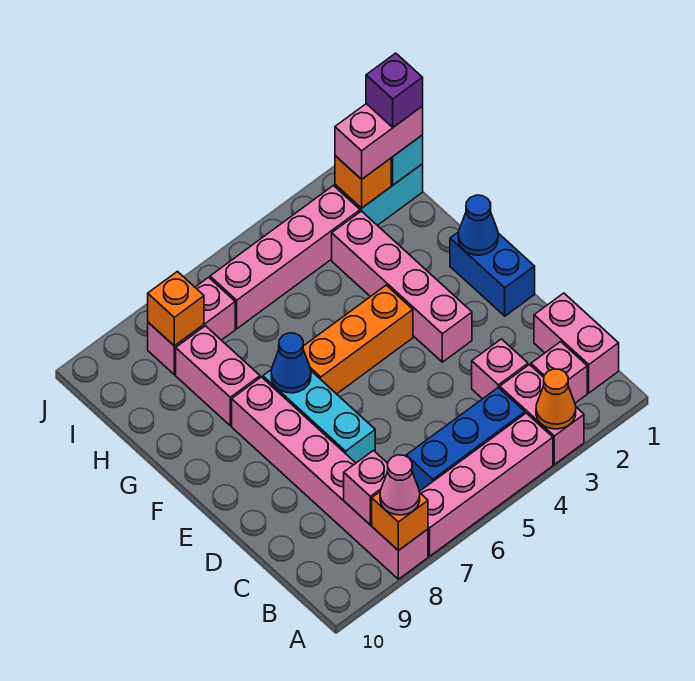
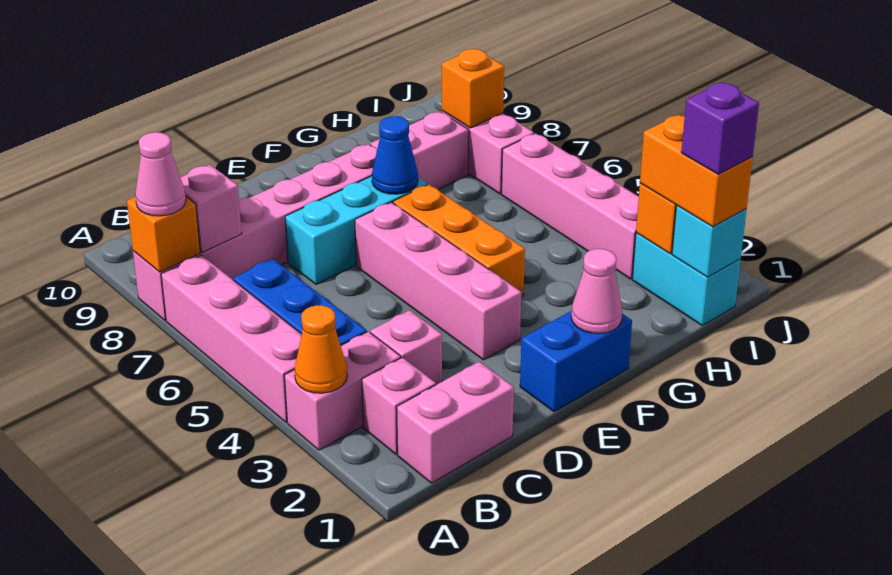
pink 1x4 brick [332,211,472,362] -> pink 1x4 brick turned to [355,202,521,360]
blue 1x1 cone [458,195,498,255] -> pink 1x1 cone [571,249,622,334]
pink 1x2 brick [335,104,423,179] -> orange 1x2 brick [640,115,753,227]

